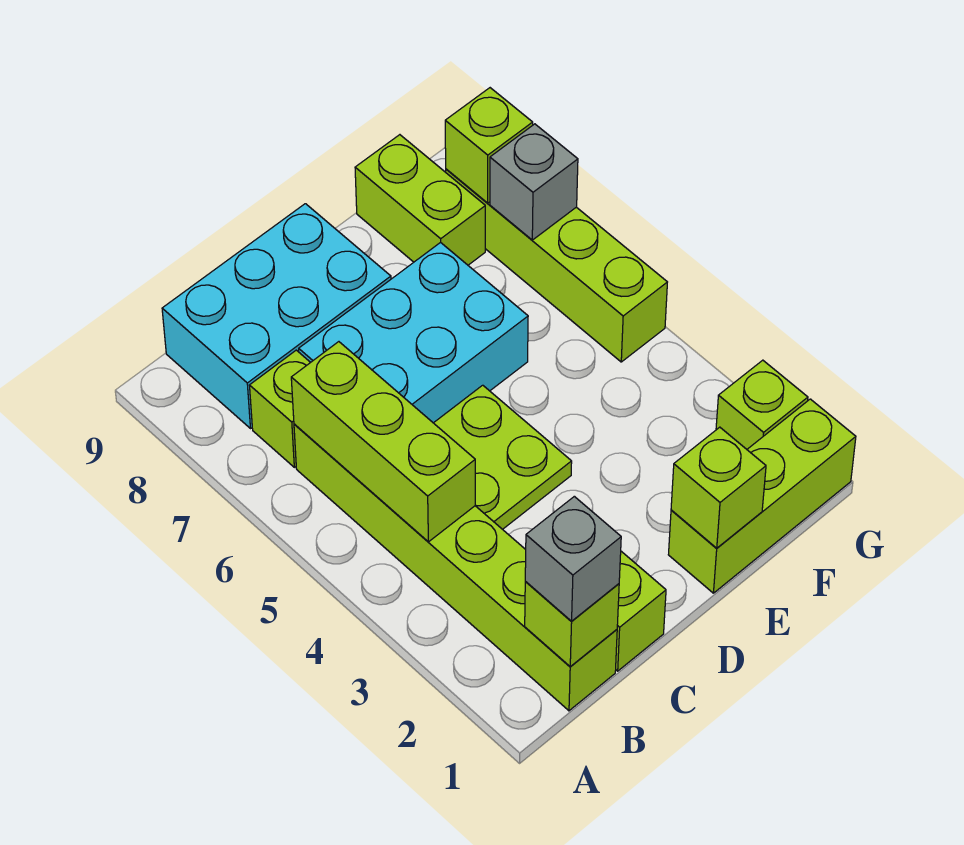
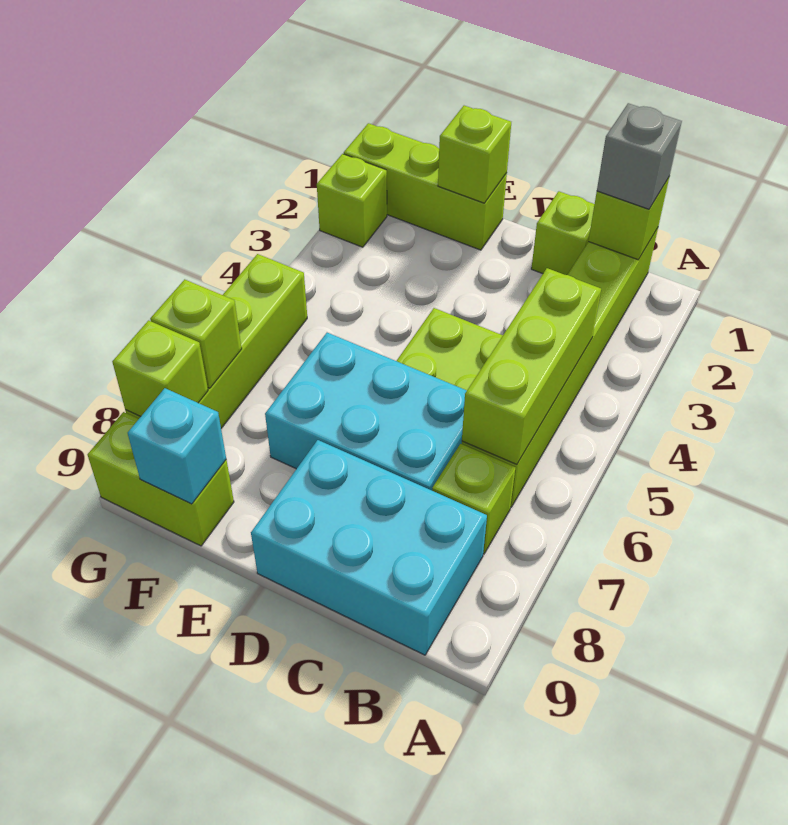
lime 1x2 brick [355,135,485,265] -> lime 1x2 brick turned to [88,412,234,546]
none -> cyan 1x1 brick [128,388,226,504]
grey 1x1 brick [490,124,578,240] -> lime 1x1 brick [150,279,242,388]

